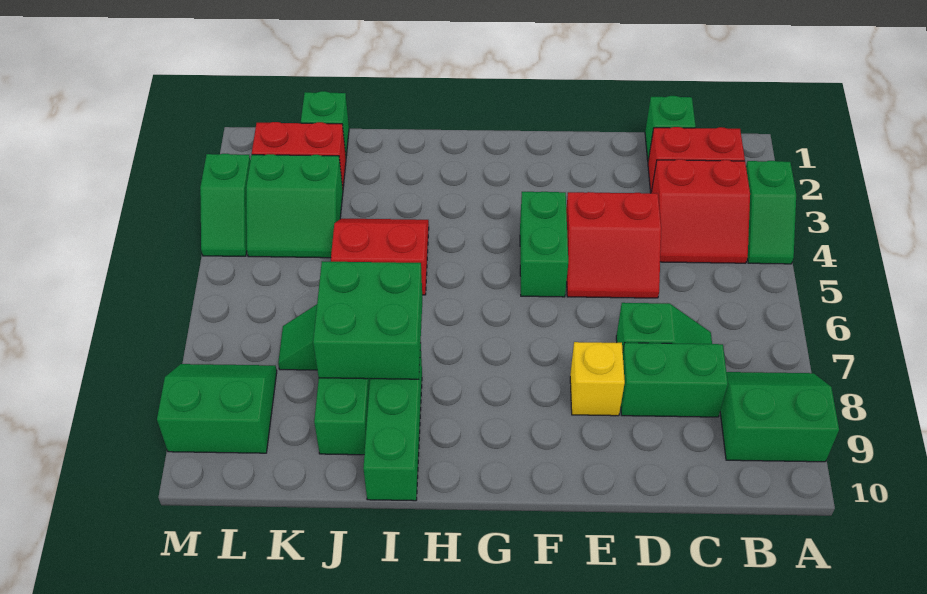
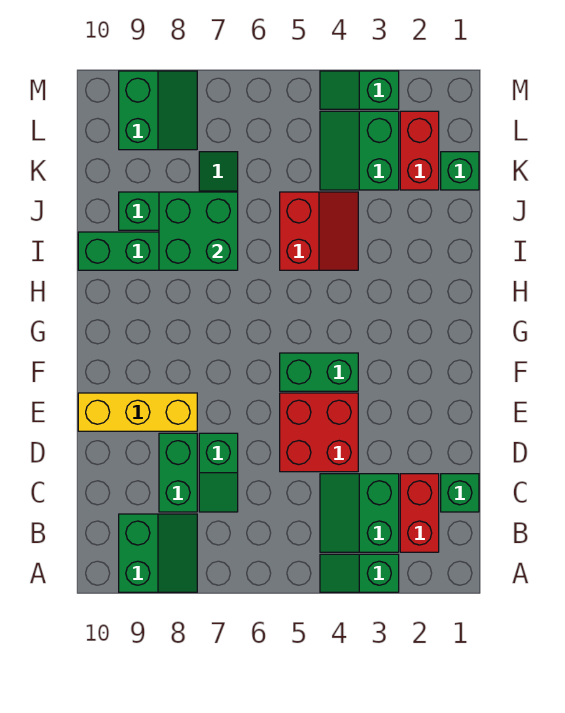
red 2x2 slope [651,159,750,263] -> green 2x2 slope [320,474,399,552]
red 2x2 slope [566,192,661,298] -> red 2x2 brick [280,393,358,472]
yellow 1x1 brick [570,342,625,416] -> yellow 1x3 brick [78,393,197,431]

